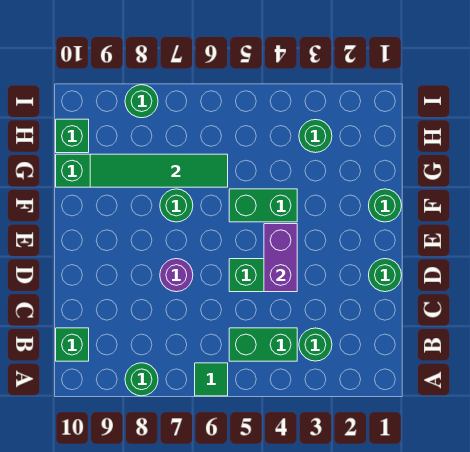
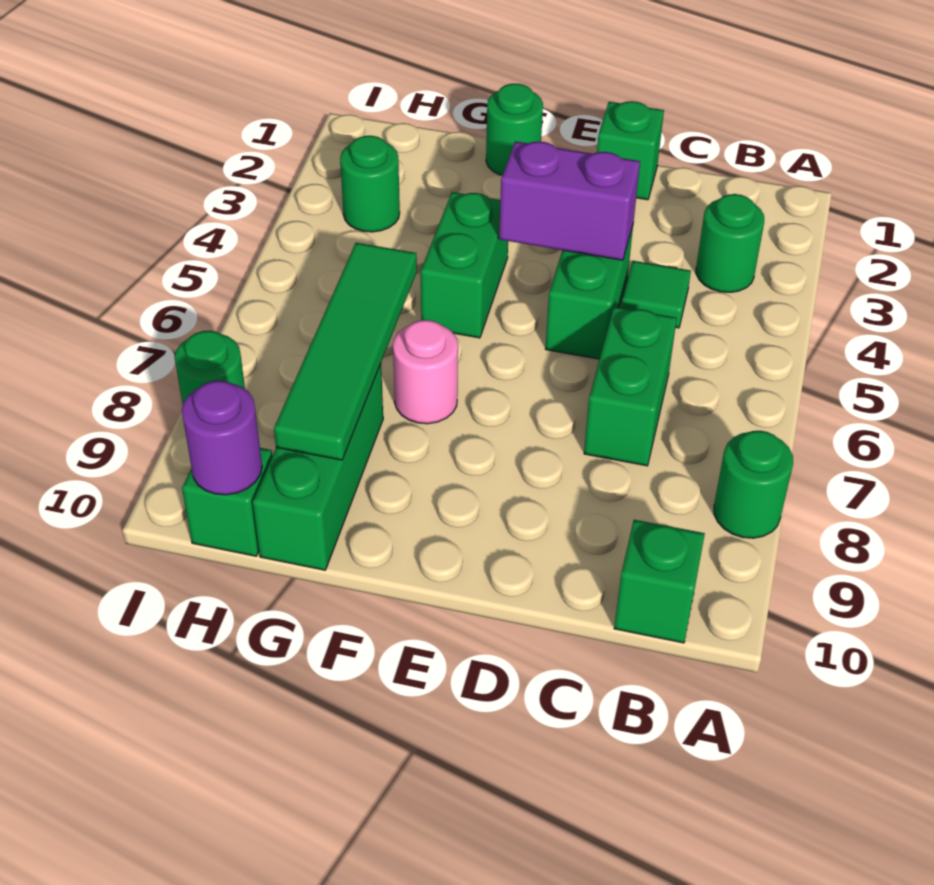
green 1x1 tile [195,363,228,396] -> green 1x1 tile moved to [621,261,691,328]
green 1x2 brick [229,328,297,361] -> green 1x2 brick moved to [584,307,677,466]
green 1x1 round brick [369,259,402,292] -> green 1x1 brick [597,101,664,200]
purple 1x1 round brick [160,259,193,292] -> purple 1x1 round brick moved to [182,380,262,495]
green 1x1 round brick [160,189,193,222] -> pink 1x1 round brick [393,320,458,424]

